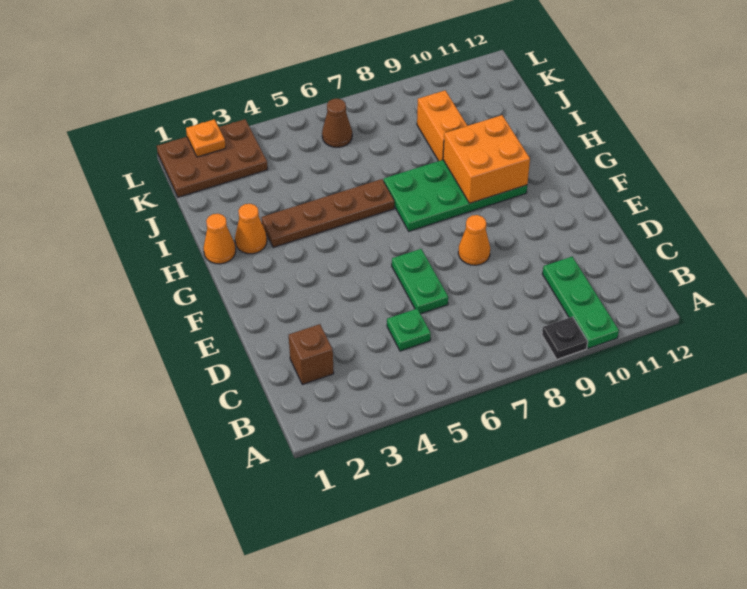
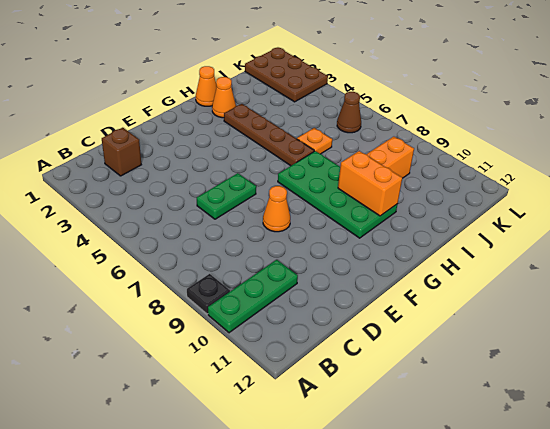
green 1x1 plate [387,309,431,351] -> none
orange 2x2 brick [443,115,530,203] -> orange 1x2 brick [338,151,402,216]
orange 1x1 plate [186,119,226,157] -> orange 1x1 plate moved to [297,128,332,154]

